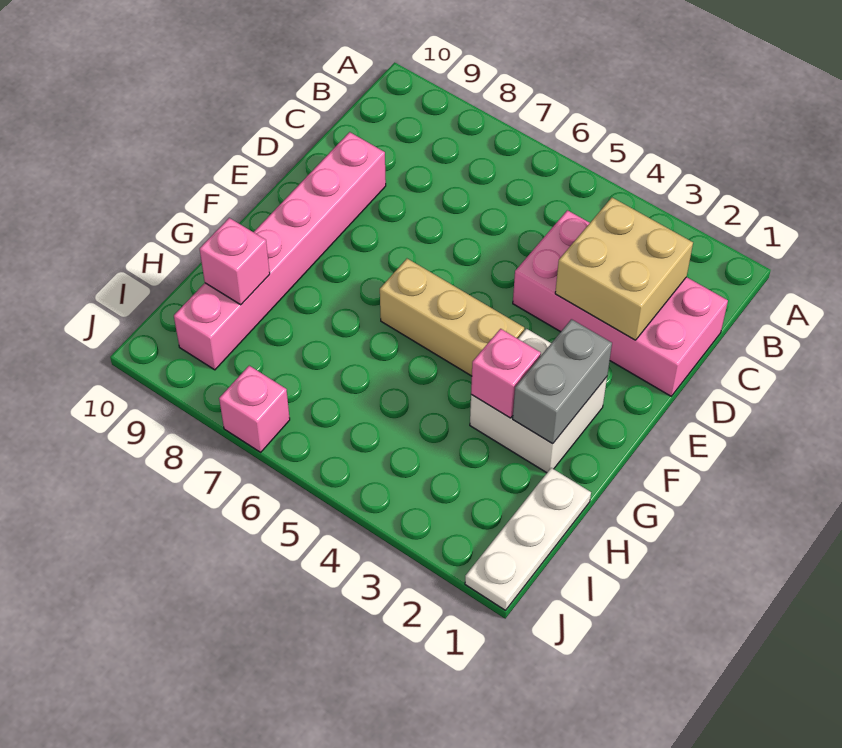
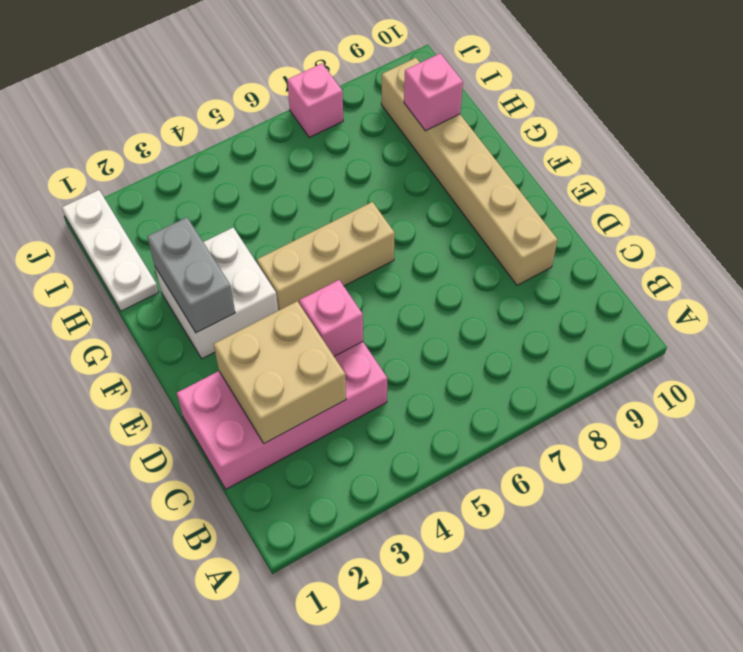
pink 1x6 brick [174,132,386,370] -> tan 1x6 brick [381,58,558,285]
pink 1x1 brick [471,329,541,418] -> pink 1x1 brick moved to [300,280,363,356]

